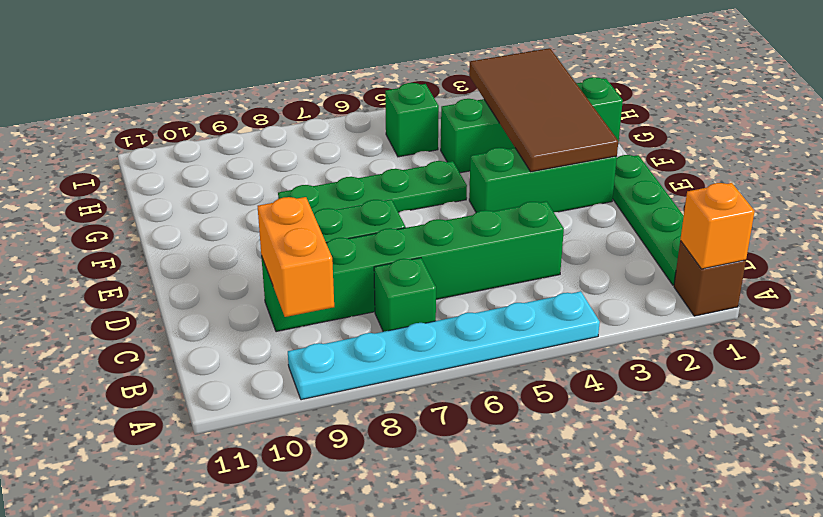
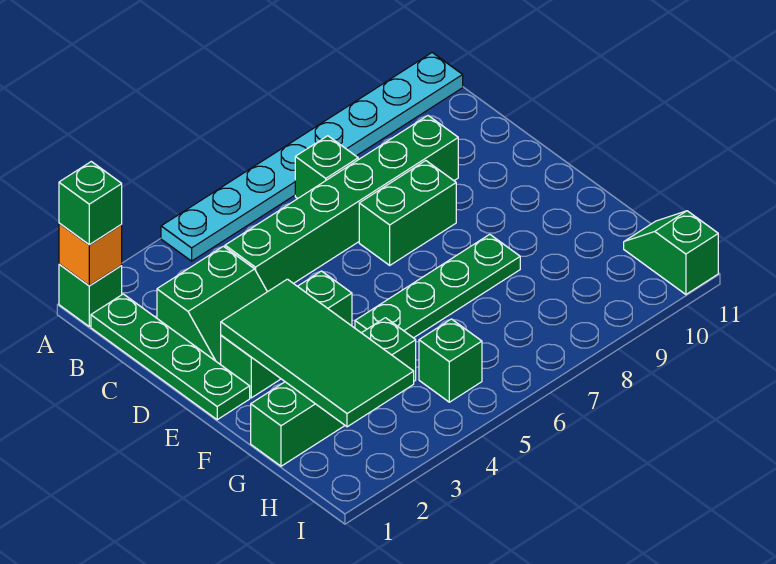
brown 1x1 brick [674,241,746,316] -> green 1x1 brick [59,264,122,326]
none -> green 1x1 brick [59,162,122,245]
cyan 1x6 plate [288,291,600,400] -> cyan 1x8 plate [161,53,463,261]
orange 1x2 brick [258,197,334,317] -> none
none -> green 2x2 slope [157,246,267,365]
brown 2x4 tile [469,48,618,172] -> green 2x4 tile [221,279,414,427]
none -> green 1x2 slope [624,211,718,294]

